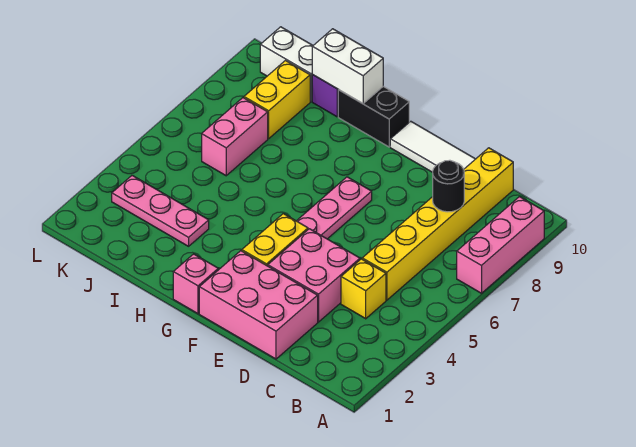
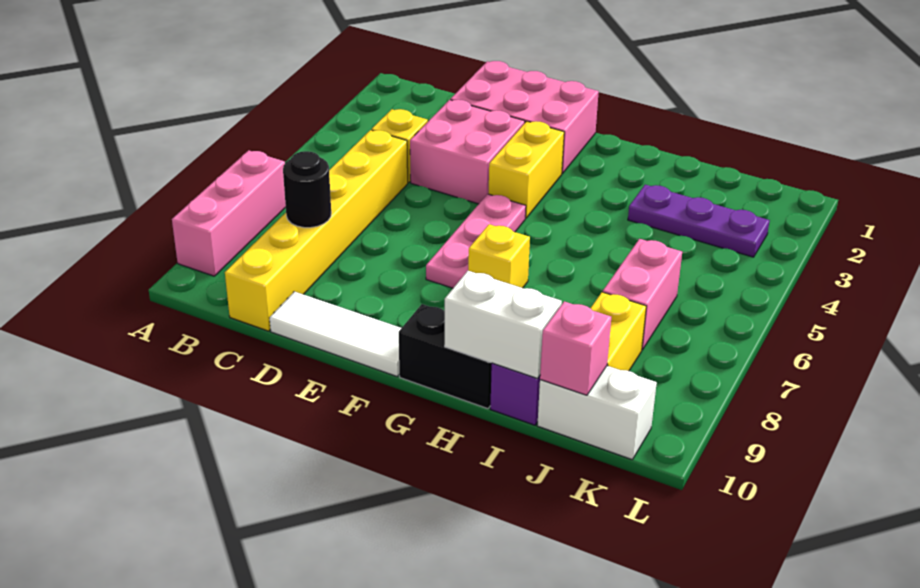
pink 1x1 brick [173,254,218,314] -> pink 1x1 brick moved to [540,301,611,395]
none -> yellow 1x1 brick [468,224,530,288]
pink 1x3 plate [112,175,209,246] -> purple 1x3 plate [628,185,770,257]

